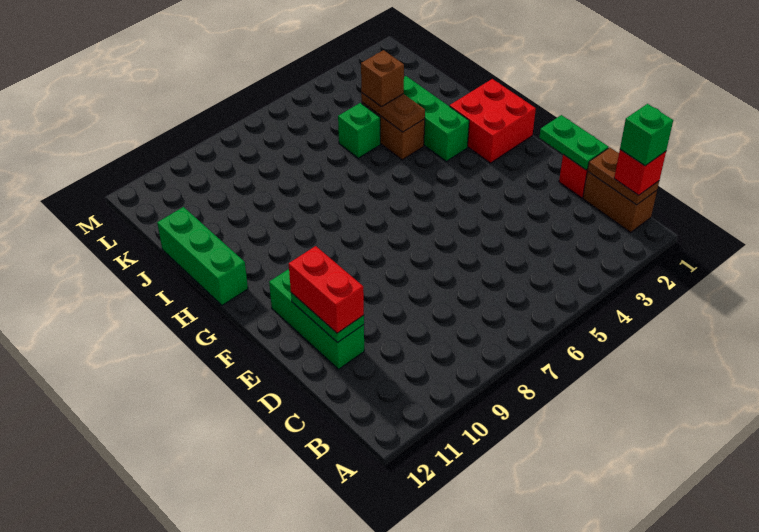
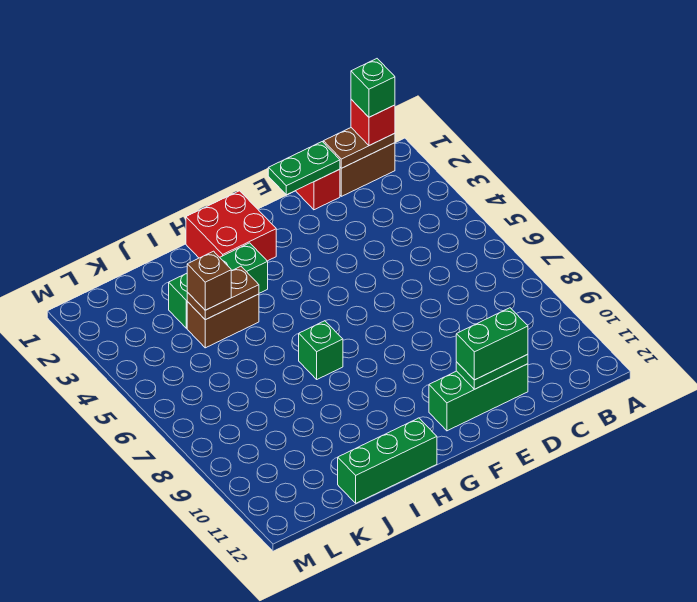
red 1x2 brick [289,246,364,333] -> green 1x2 brick [456,308,528,380]
green 1x1 brick [338,103,380,158] -> green 1x1 brick moved to [299,321,343,379]

